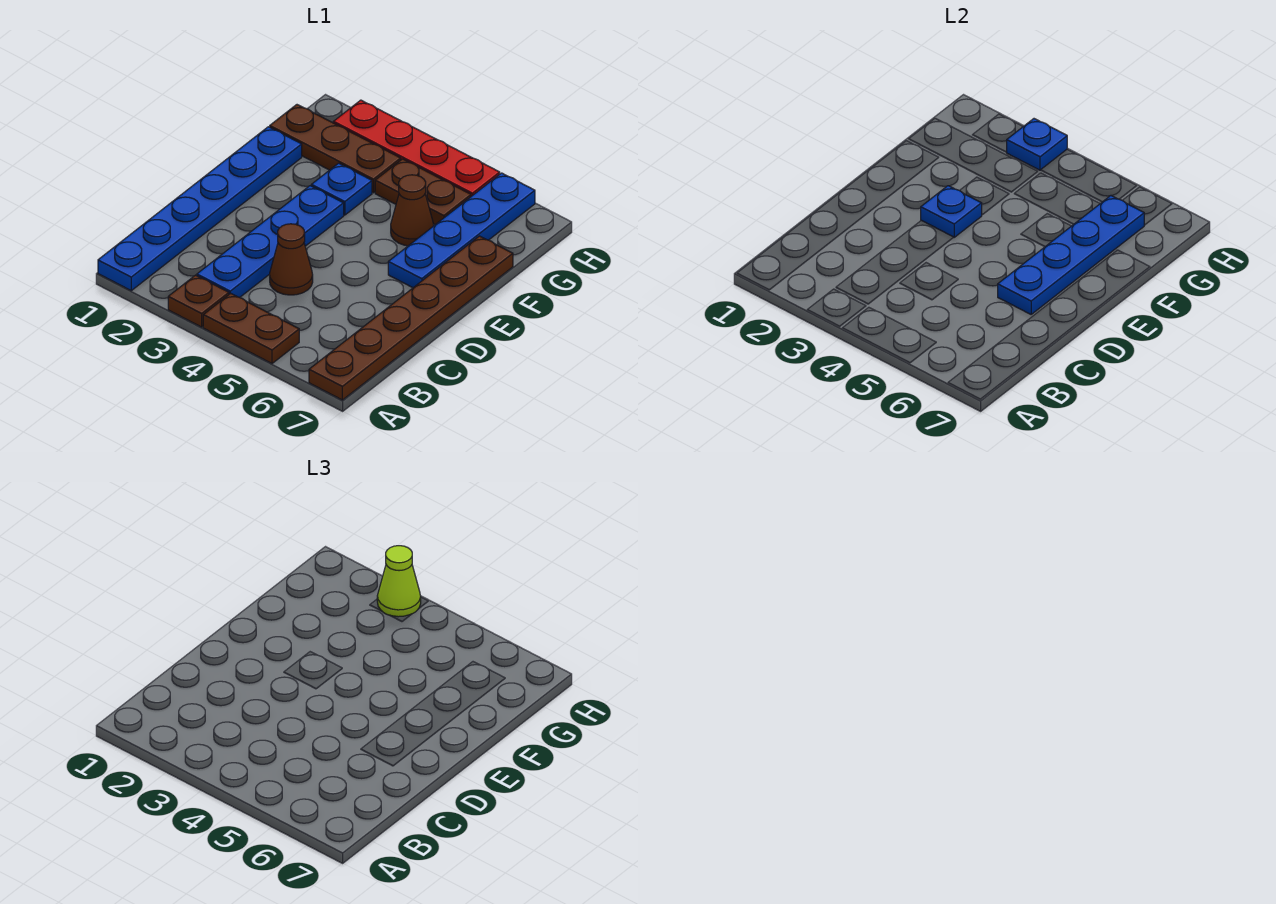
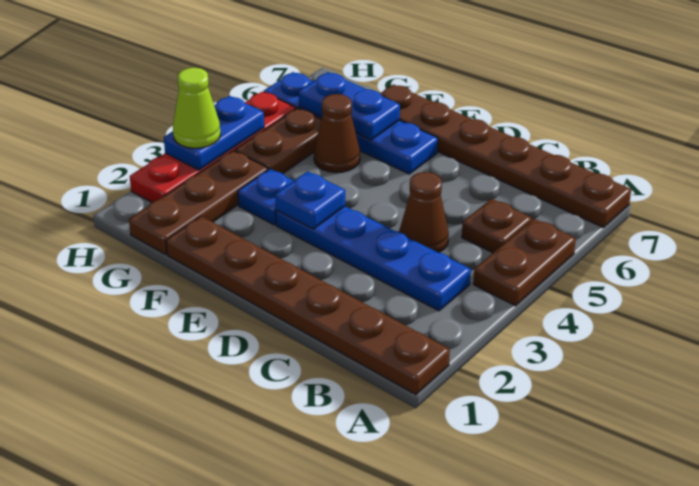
blue 1x6 plate [98,127,302,291] -> brown 1x6 plate [166,216,450,395]
brown 1x1 plate [168,275,229,327] -> brown 1x1 plate moved to [462,199,532,253]
blue 1x4 plate [998,196,1144,314] -> blue 1x2 plate [299,72,400,140]
blue 1x1 plate [1007,119,1067,170] -> blue 1x2 plate [164,96,264,170]

